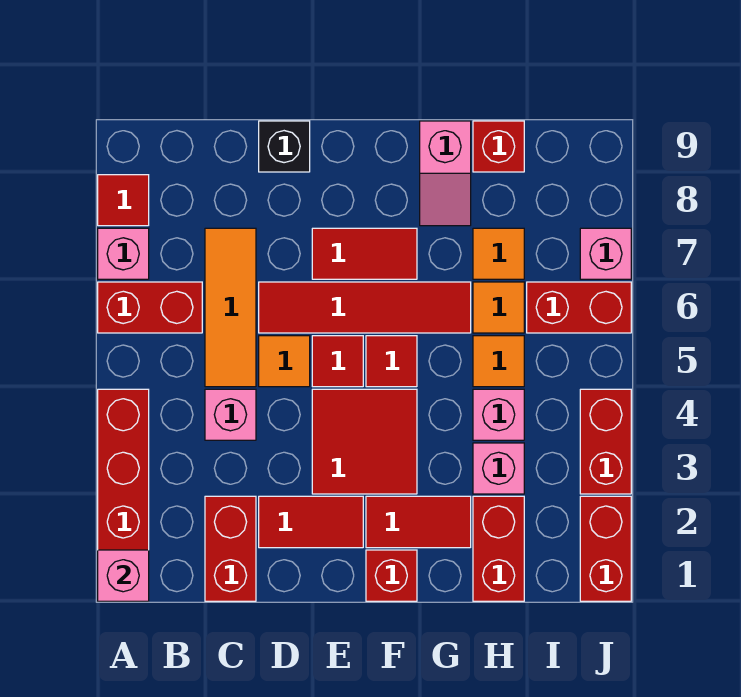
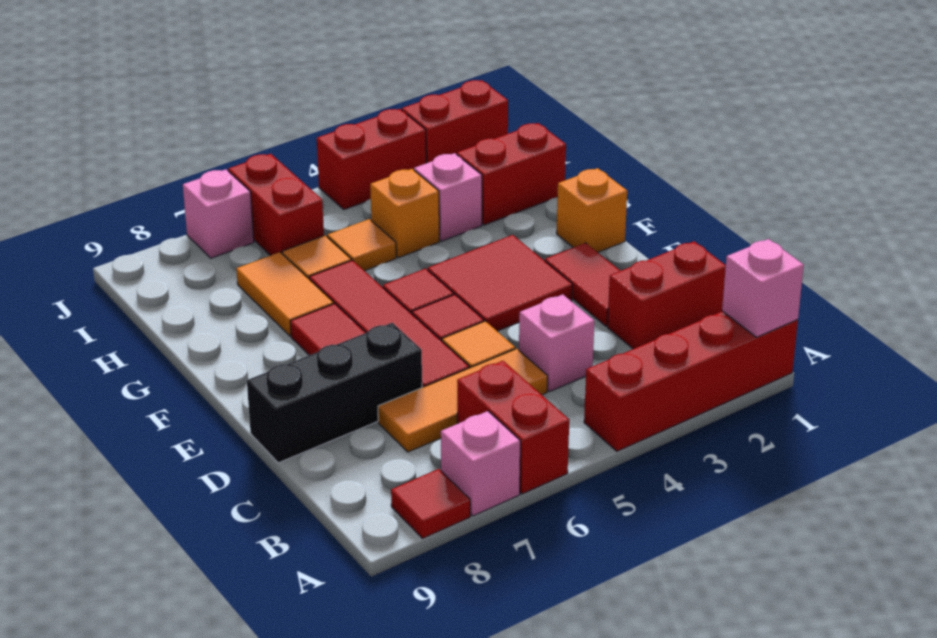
black 1x1 brick [259,121,310,172] -> black 1x3 brick [247,323,422,463]
red 1x1 brick [366,550,417,601] -> orange 1x1 brick [557,168,627,252]
red 1x2 tile [366,496,471,548] -> none
pink 1x2 slope [420,121,471,226] -> none
pink 1x1 brick [473,389,524,440] -> orange 1x1 brick [370,169,439,258]
orange 1x1 tile [473,228,524,279] -> orange 1x2 tile [237,252,334,336]
red 1x1 brick [473,121,524,172] -> none

